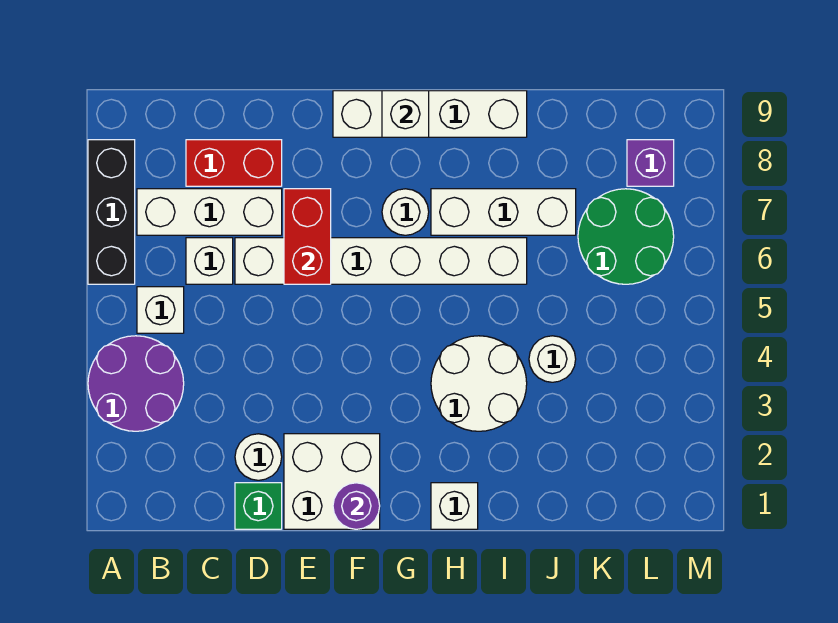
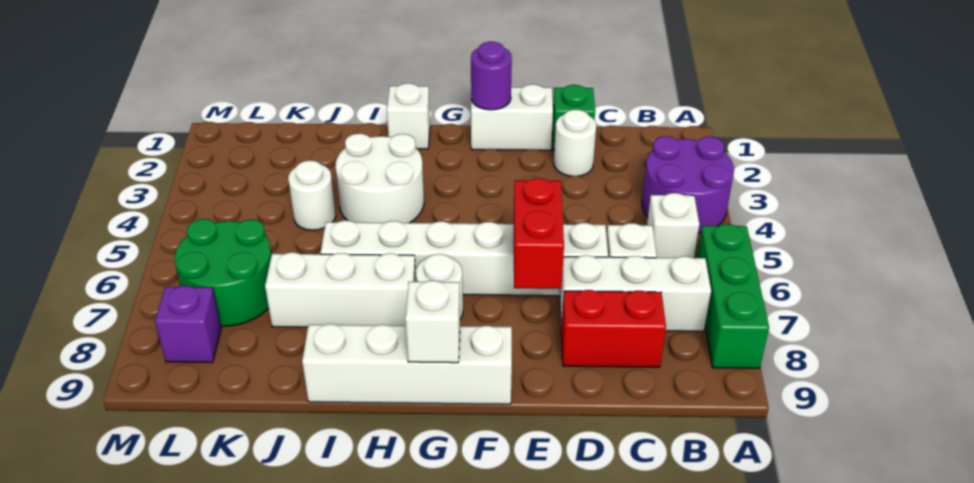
black 1x3 brick [88,140,135,284] -> green 1x3 brick [697,224,769,368]
white 2x2 brick [284,434,380,529] -> white 1x2 brick [471,84,553,150]

